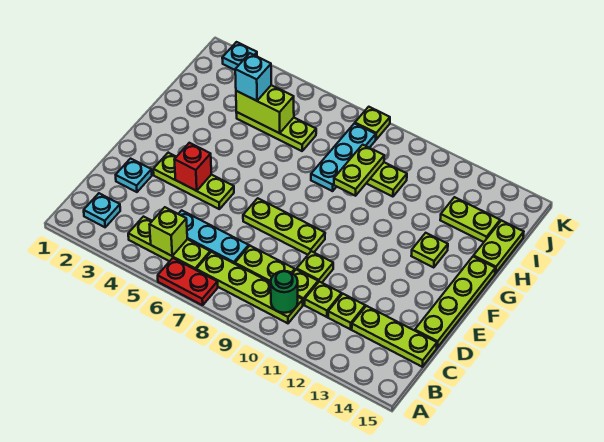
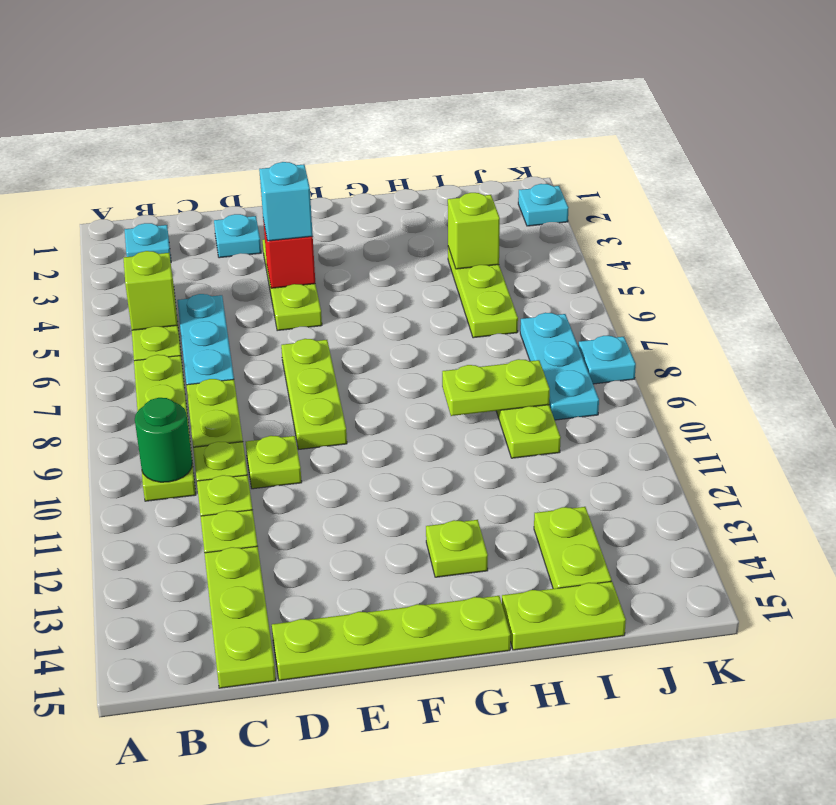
red 1x2 plate [158,258,218,305] -> none
cyan 1x3 plate [311,123,376,191] -> cyan 1x3 plate turned to [520,313,599,420]
lime 1x2 brick [236,85,294,133] -> lime 1x1 brick [448,193,500,269]
cyan 1x1 brick [235,53,271,101] -> cyan 1x1 brick moved to [259,162,313,241]
lime 1x1 plate [355,107,390,139] -> cyan 1x1 plate [578,336,636,384]

